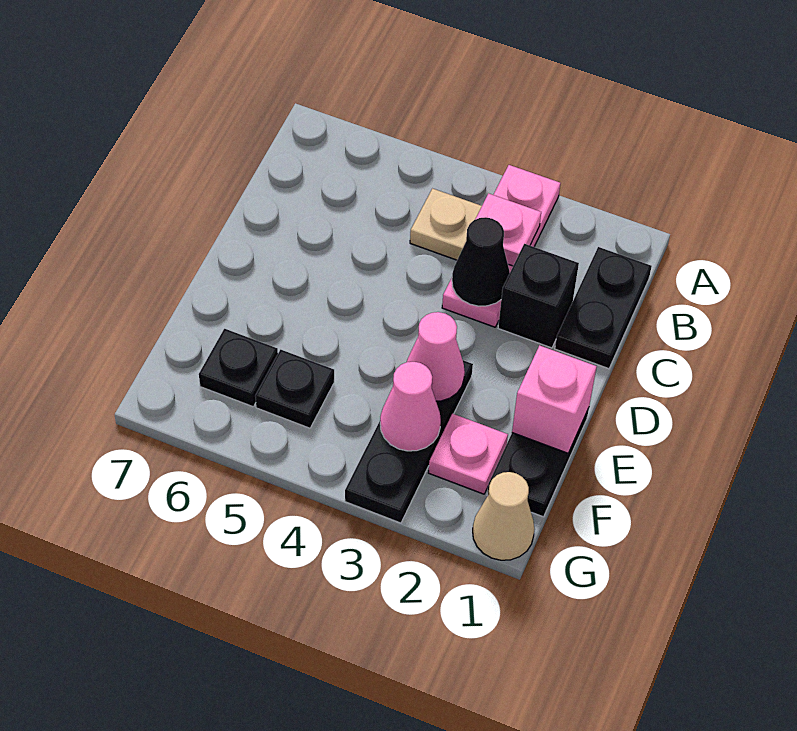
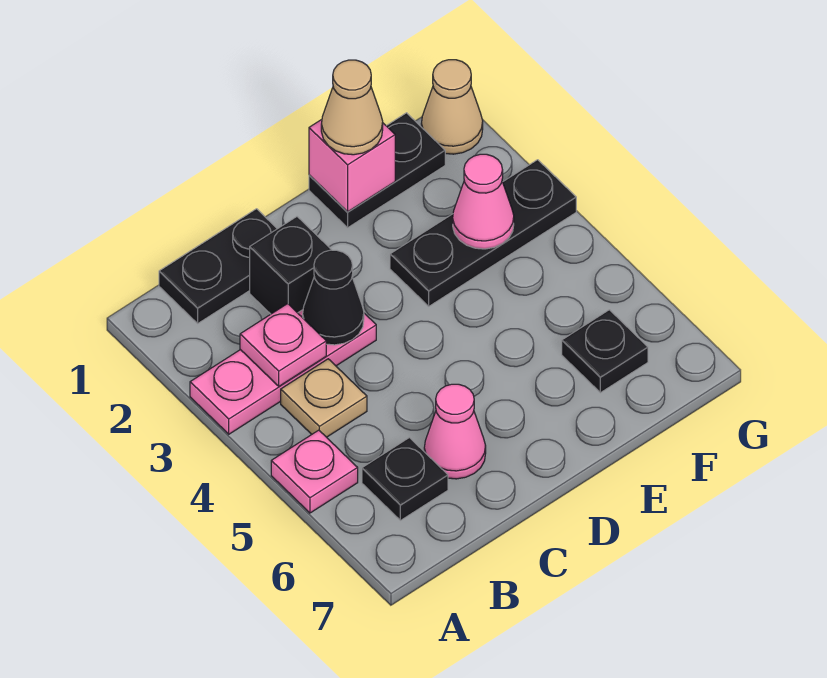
none -> tan 1x1 cone [321,60,383,155]
pink 1x1 cone [407,312,465,401] -> pink 1x1 cone moved to [424,384,486,479]
pink 1x1 plate [428,414,508,494] -> pink 1x1 plate moved to [271,430,358,513]
black 1x1 plate [255,350,334,428] -> black 1x1 plate moved to [362,438,448,520]

